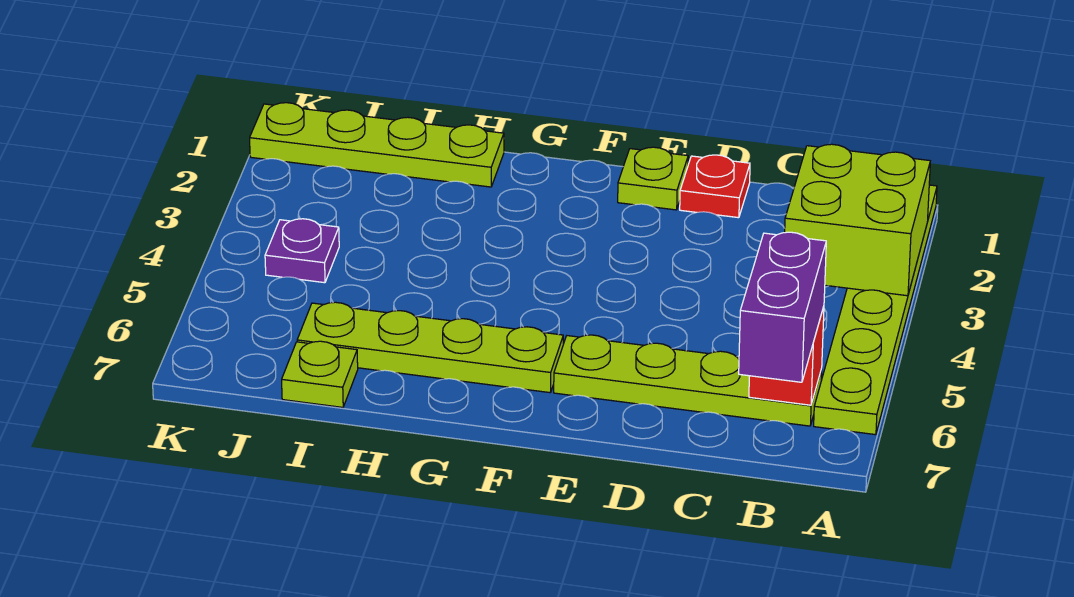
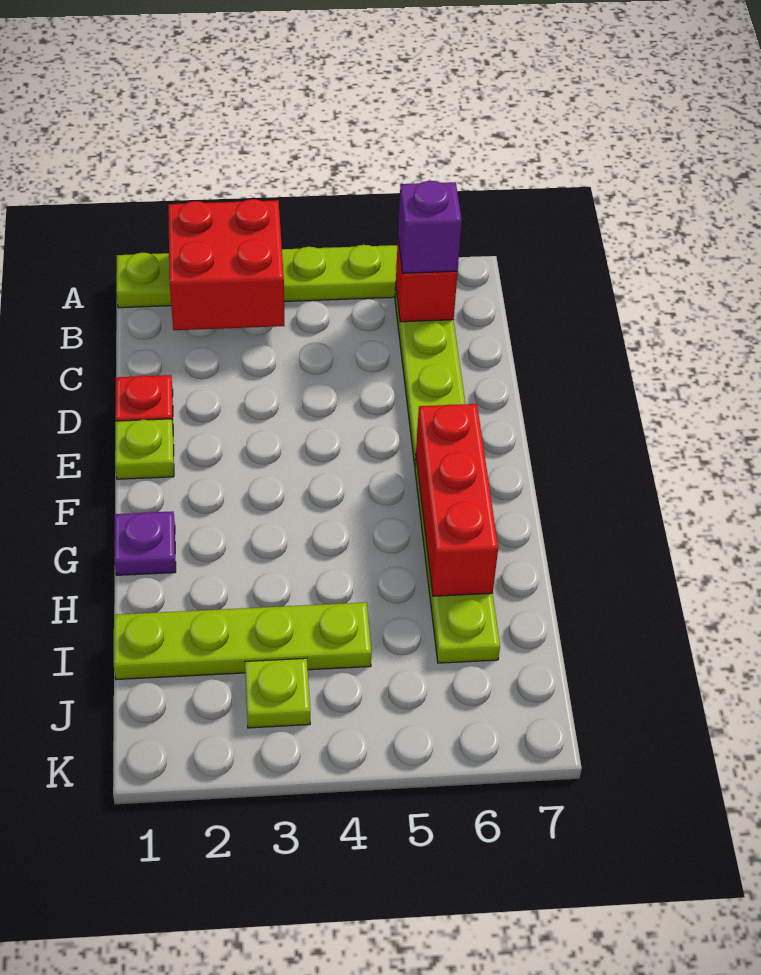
lime 2x2 brick [785,144,930,296] -> red 2x2 brick [168,199,284,330]
purple 1x2 brick [739,232,826,382] -> purple 1x1 brick [398,181,462,273]
none -> red 1x3 brick [416,404,498,596]
lime 1x4 plate [250,103,504,187] -> lime 1x4 plate turned to [114,602,371,680]
lime 1x1 plate [282,341,358,407] -> lime 1x1 plate moved to [245,658,310,728]
purple 1x1 plate [265,219,339,283] -> purple 1x1 plate moved to [114,511,176,575]

